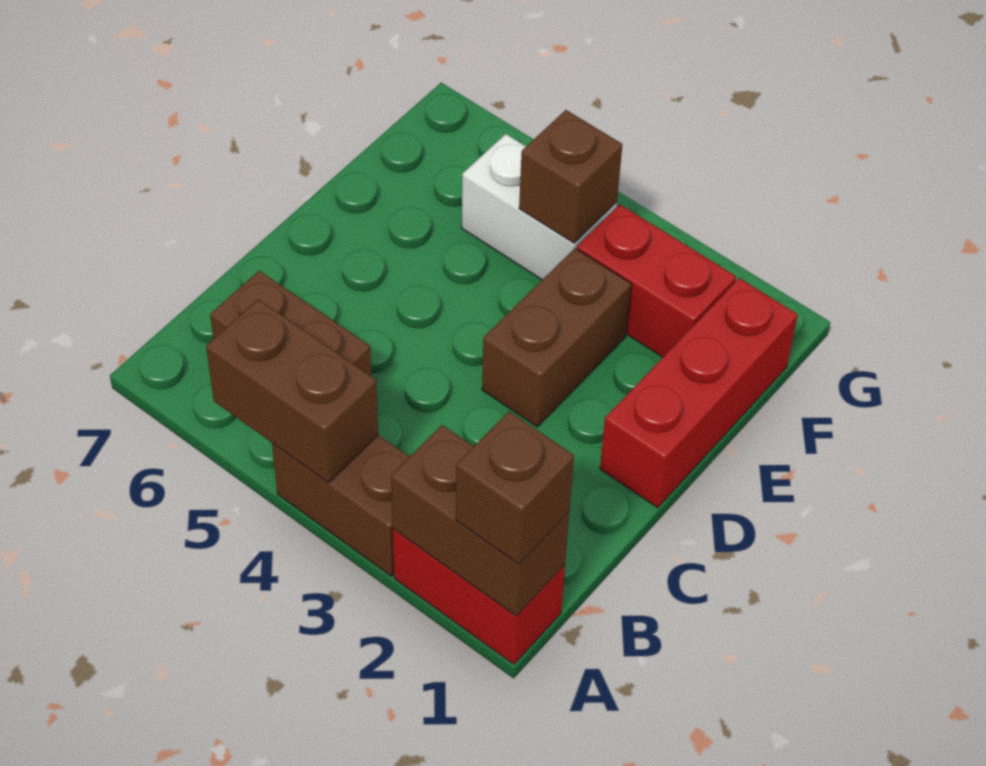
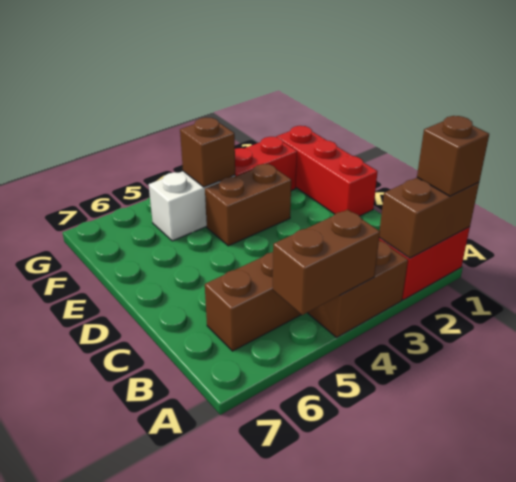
brown 1x2 brick [482,248,631,427] -> brown 1x2 brick turned to [205,164,291,246]

